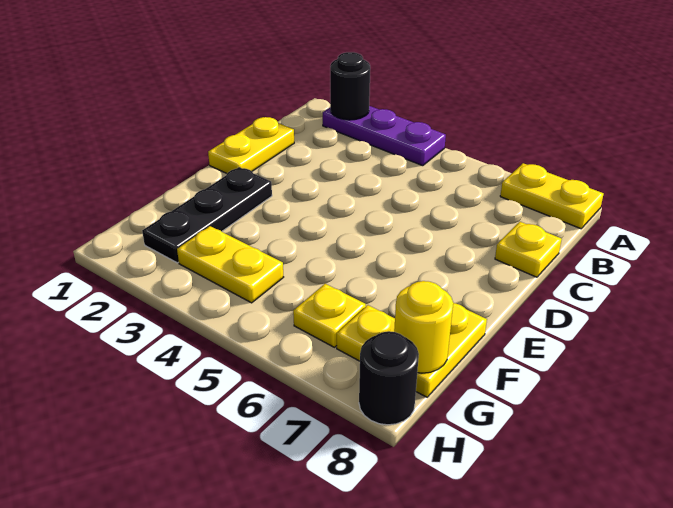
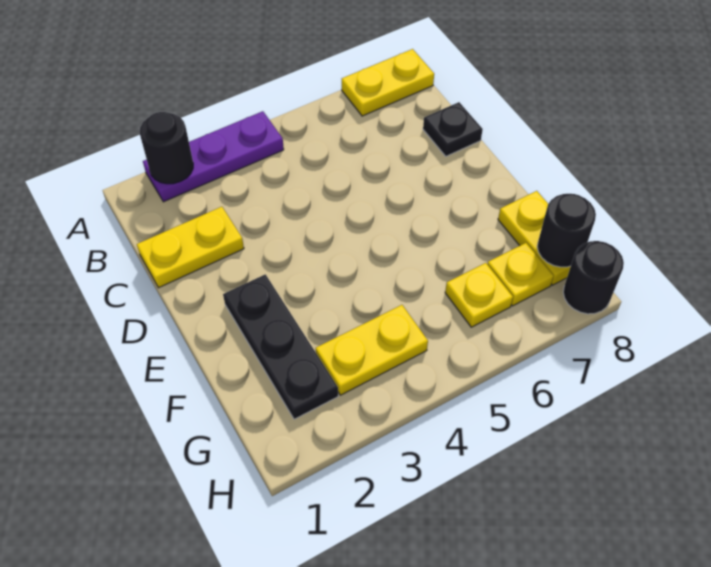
yellow 1x2 plate [208,117,294,173] -> yellow 1x2 plate turned to [137,207,244,288]
yellow 1x1 plate [495,222,562,277] -> black 1x1 plate [423,102,483,156]
yellow 1x1 round brick [394,281,453,373] -> black 1x1 round brick [537,194,596,267]

